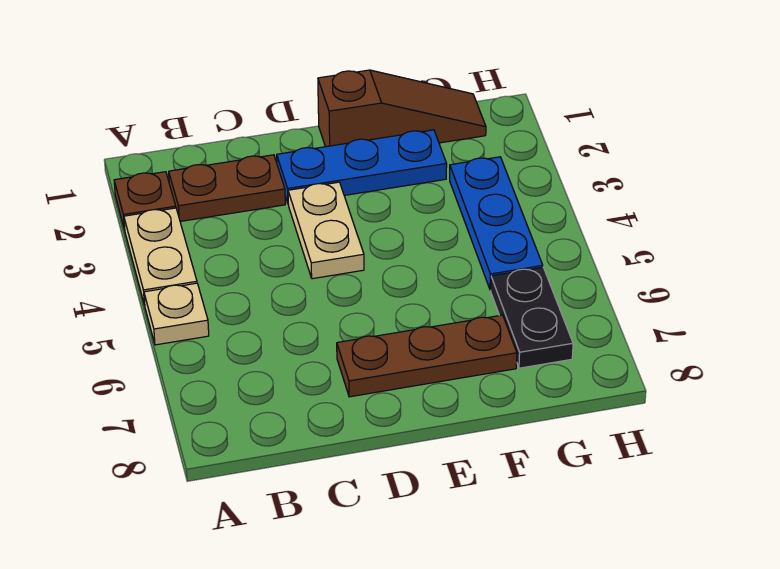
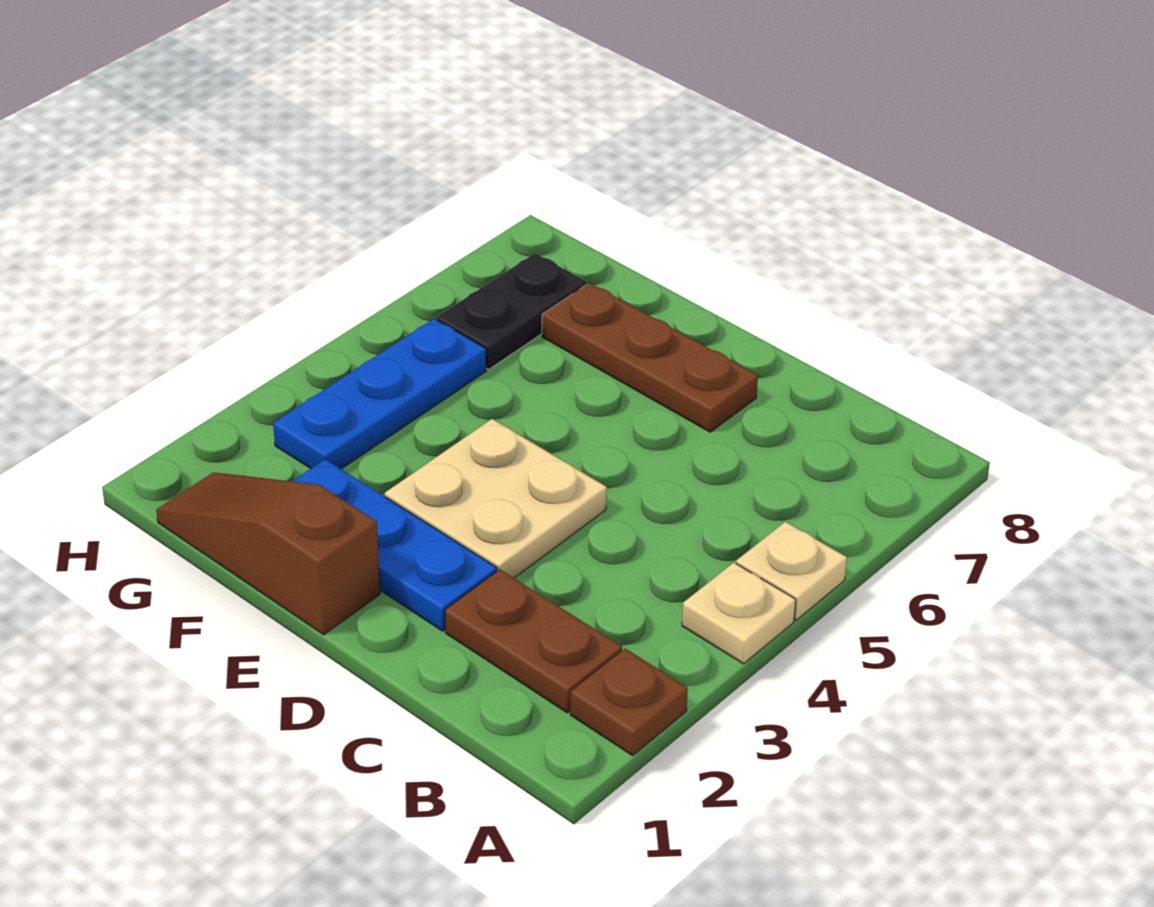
tan 1x2 plate [124,208,197,306] -> tan 1x1 plate [682,563,796,664]
tan 1x2 plate [288,182,364,279] -> tan 2x2 plate [384,419,607,578]

